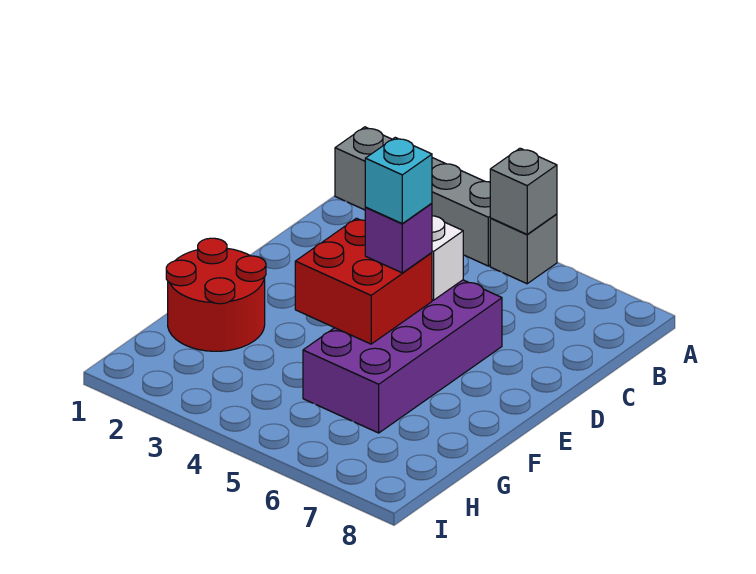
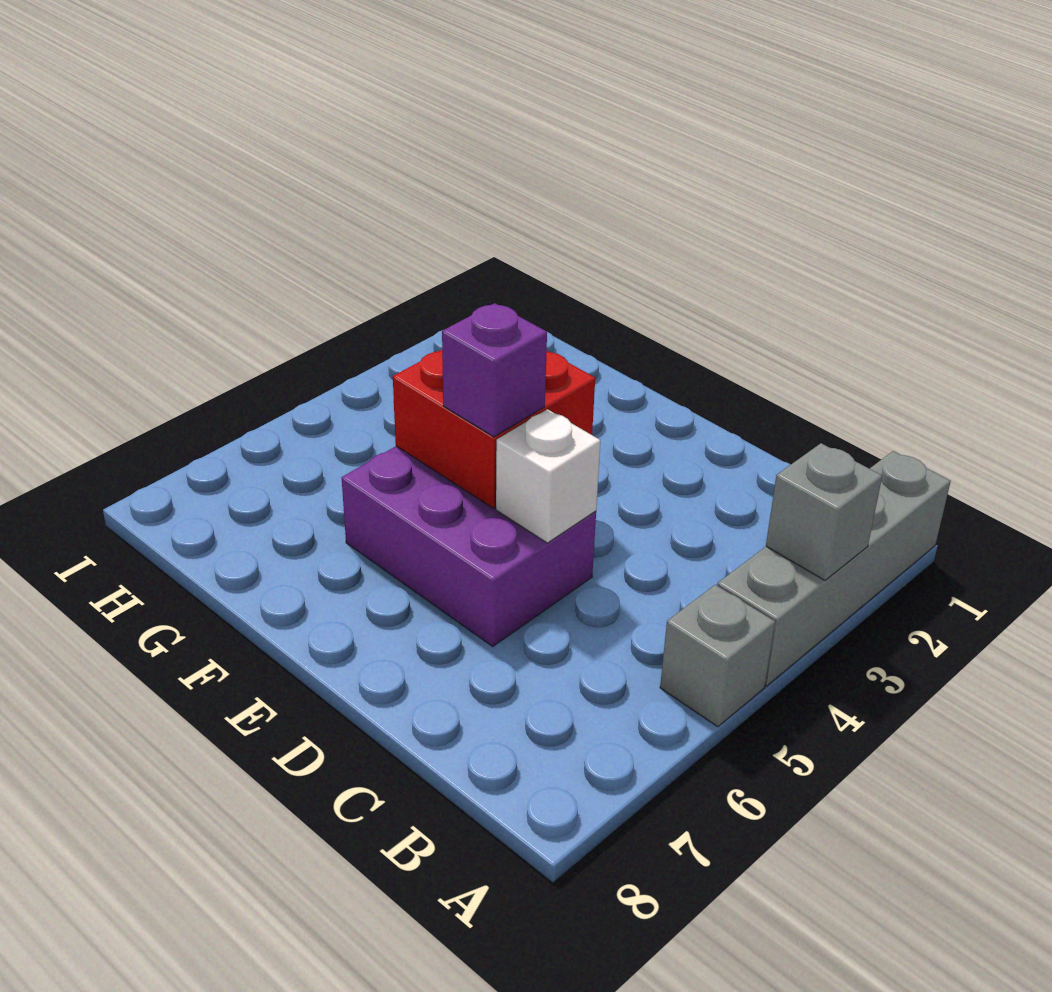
grey 1x1 brick [490,148,557,234] -> grey 1x1 brick moved to [766,443,882,580]
purple 2x4 brick [303,280,502,433] -> purple 2x3 brick [342,446,596,646]
cyan 1x1 brick [365,137,432,223] -> none
red 2x2 round brick [166,238,266,351] -> none

